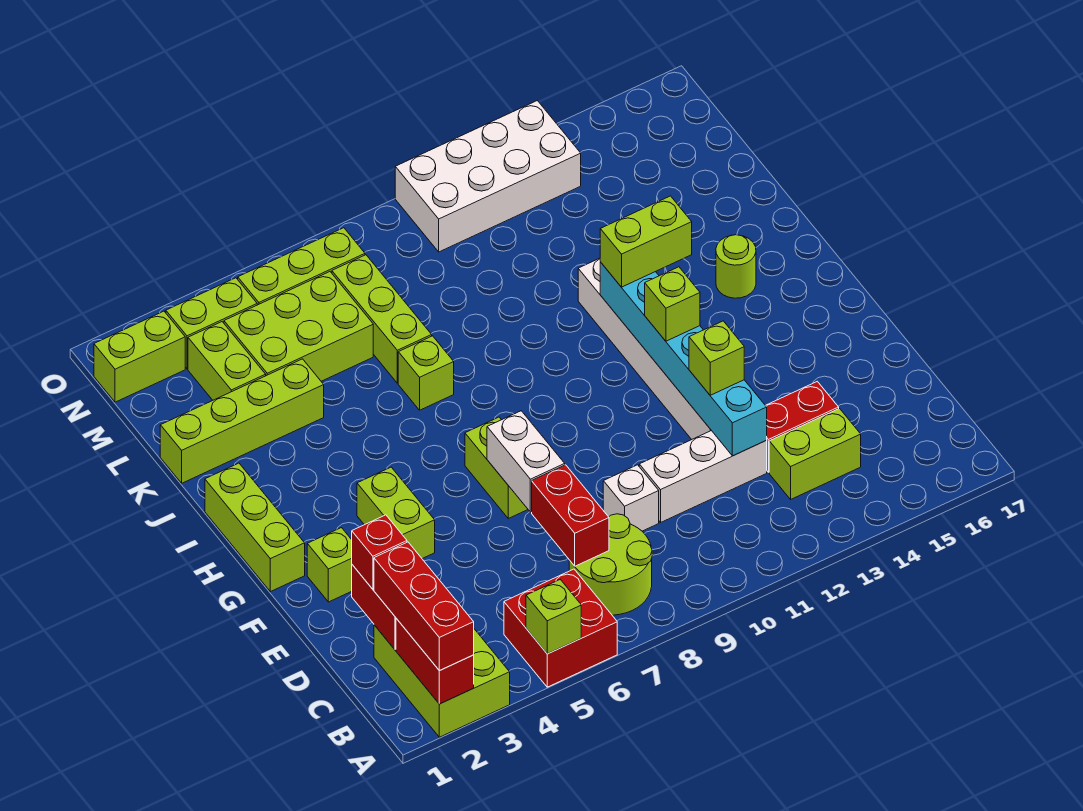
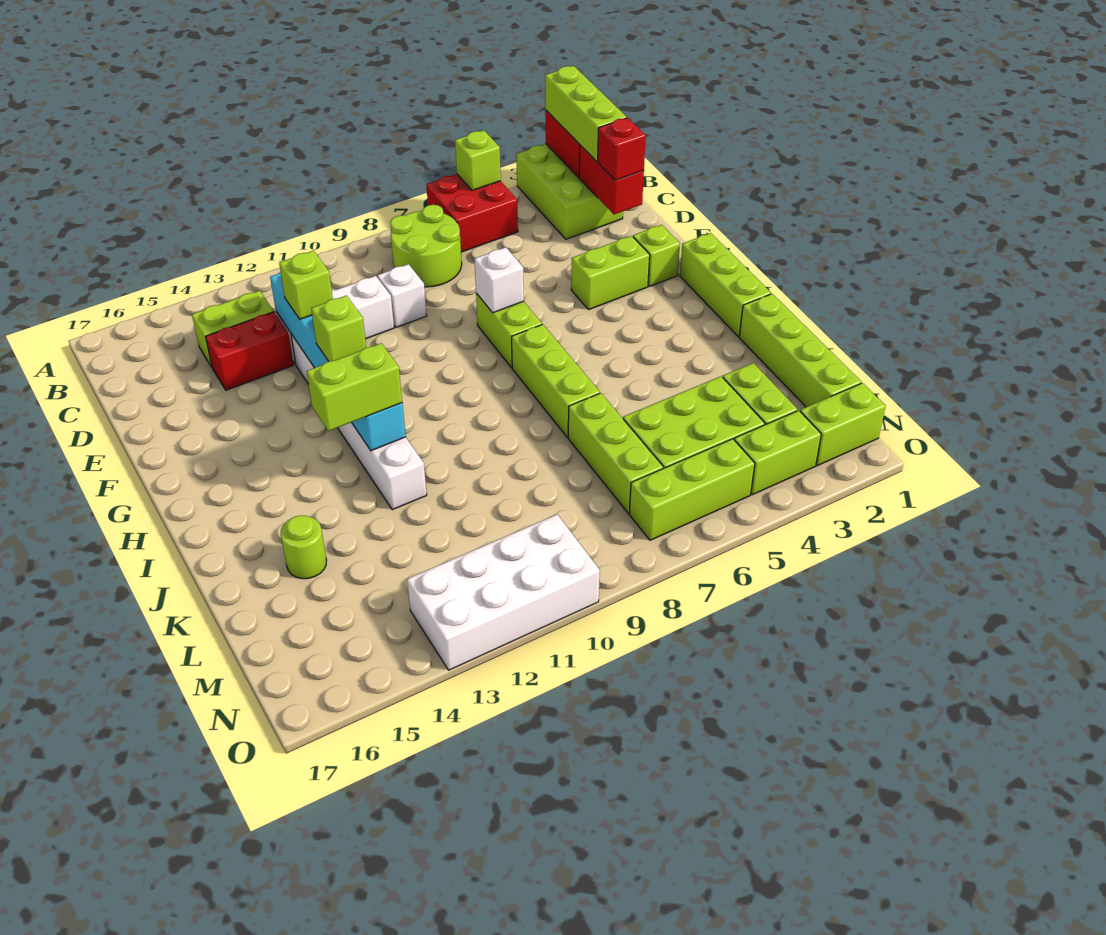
red 1x3 brick [374,542,474,671] -> lime 1x3 brick [545,66,627,162]
red 1x2 brick [532,465,609,566] -> none
white 1x2 brick [487,411,565,512] -> white 1x1 brick [474,247,524,313]
lime 1x2 brick [357,467,435,559] -> lime 1x2 brick turned to [571,236,650,309]
lime 1x1 round brick [716,235,756,298] -> lime 1x1 round brick moved to [281,515,327,579]
lime 1x1 brick [398,336,454,410] -> lime 1x3 brick [512,324,600,437]
lime 1x4 brick [160,359,324,483] -> lime 1x4 brick turned to [739,294,861,407]

